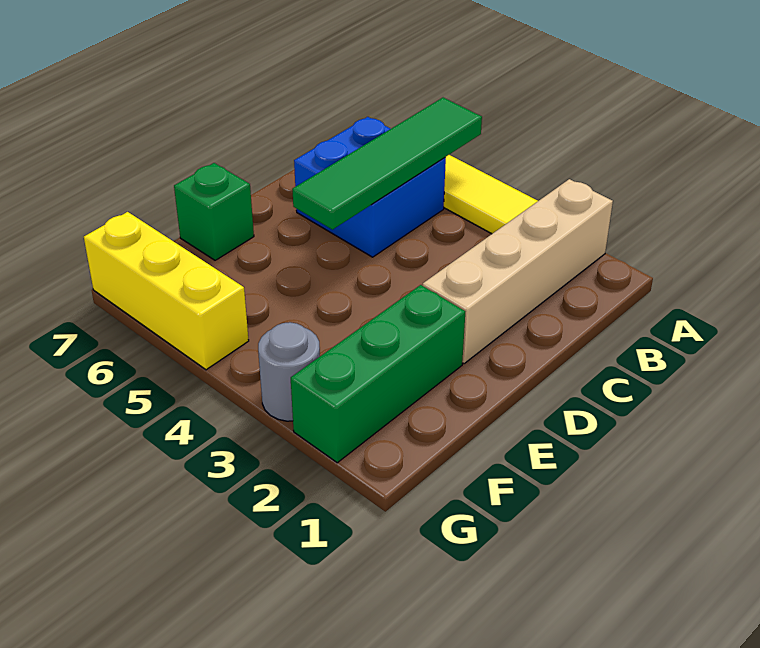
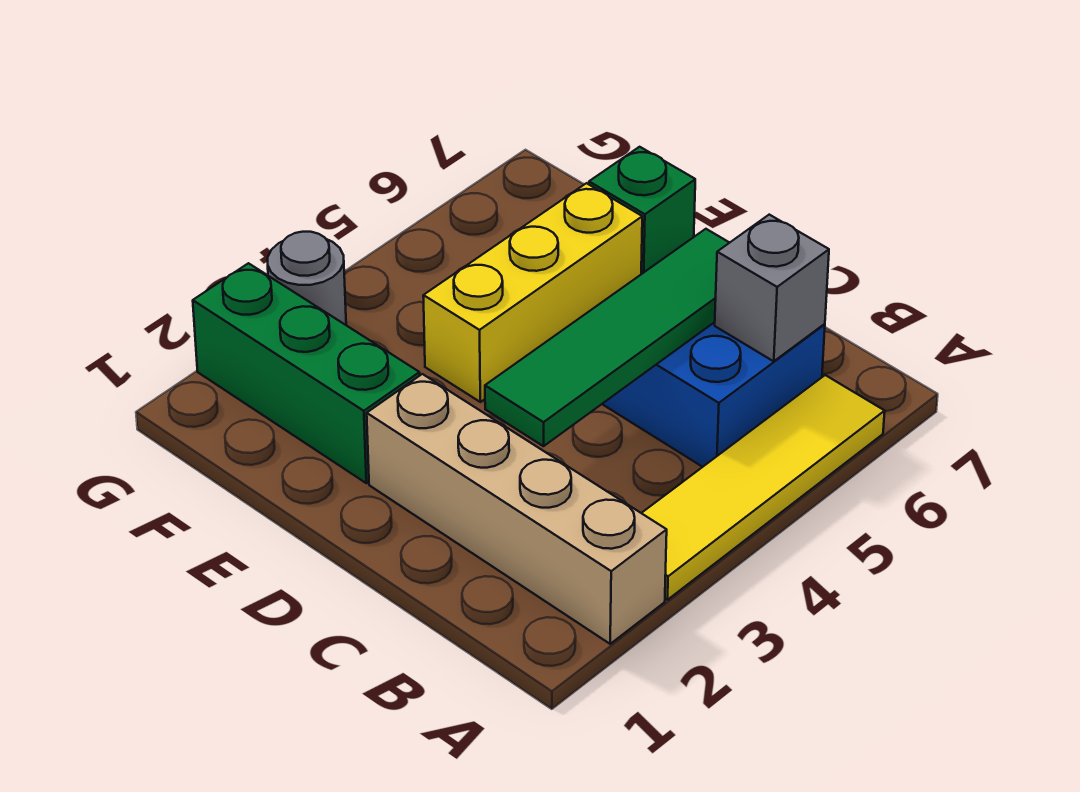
green 1x4 tile [292,98,482,230] -> green 1x4 tile turned to [485,229,729,446]
none -> grey 1x1 brick [715,215,829,361]
yellow 1x3 brick [84,212,249,370] -> yellow 1x3 brick moved to [423,183,642,402]

